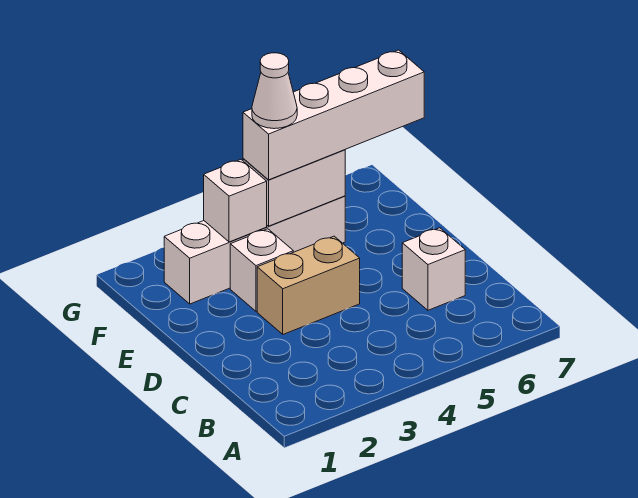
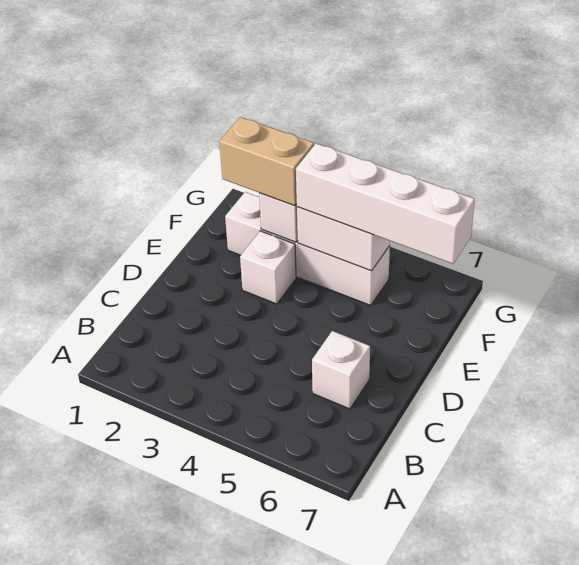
tan 1x2 brick [257,236,360,334] -> tan 1x2 brick moved to [219,117,314,206]
white 1x1 cone [252,53,297,129] -> none

